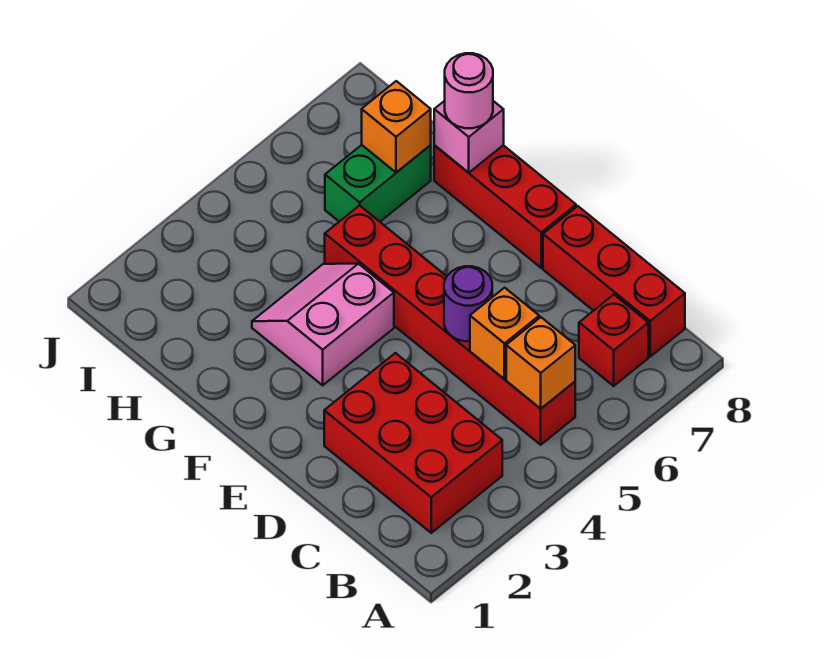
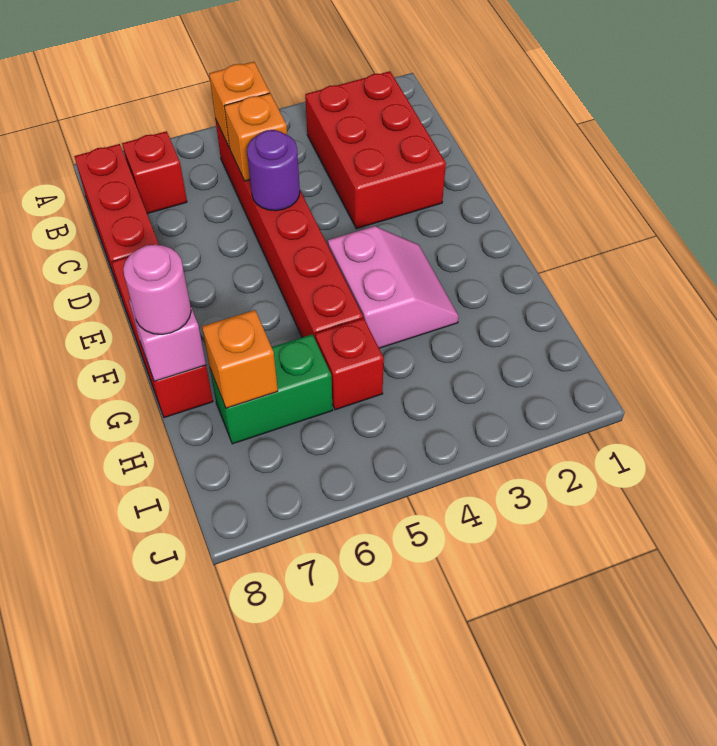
pink 2x2 slope [252,264,394,385] -> pink 2x2 slope turned to [328,226,459,348]
none -> red 1x1 brick [315,318,384,410]

